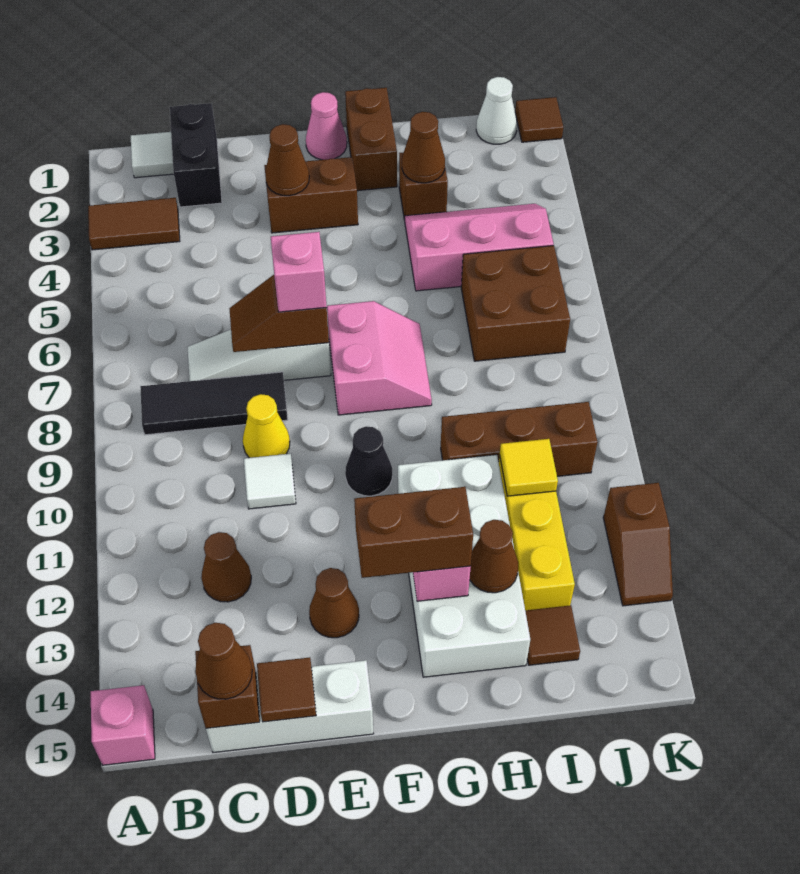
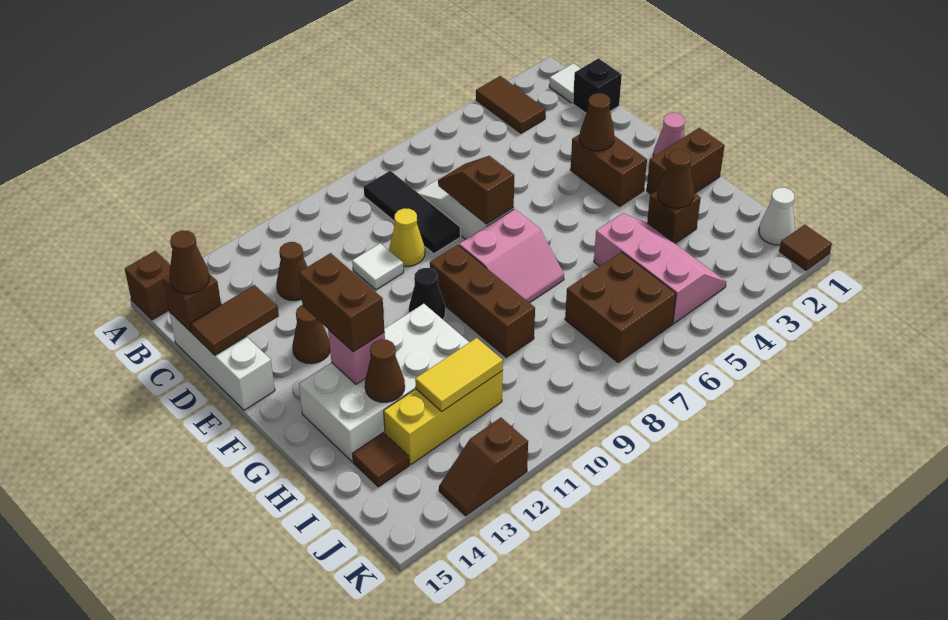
pink 1x1 brick [91,685,155,765] -> brown 1x1 brick [125,251,170,320]
black 1x2 brick [170,103,222,207] -> black 1x1 brick [573,58,622,113]
brown 1x1 tile [257,657,316,722] -> brown 1x2 tile [191,285,279,355]
pink 1x1 brick [271,232,327,312] -> none
brown 1x3 brick [441,402,598,476] -> brown 1x3 brick moved to [430,245,535,357]
yellow 1x1 tile [500,439,558,496] -> yellow 1x2 tile [415,338,503,411]

